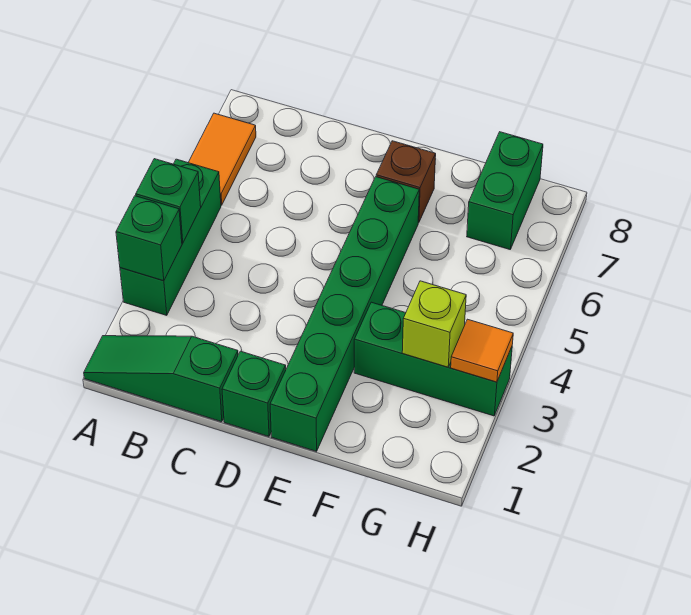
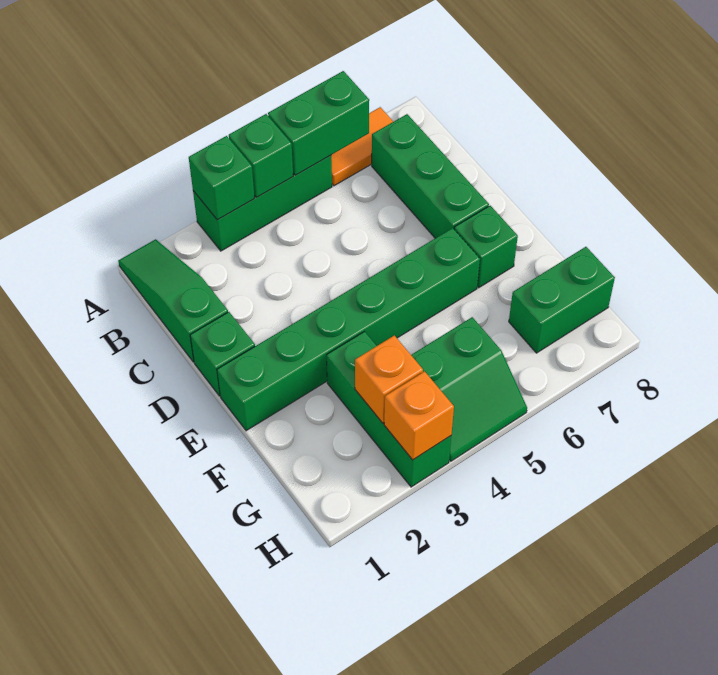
none -> green 1x2 brick [268,71,369,175]
none -> green 1x3 brick [372,114,489,238]
brown 1x1 brick [376,141,436,223] -> green 1x1 brick [454,206,518,288]
lime 1x1 brick [402,281,466,367] -> orange 1x1 brick [355,335,423,423]
none -> green 2x2 slope [411,317,527,461]
orange 1x1 tile [451,319,513,382] -> orange 1x1 brick [384,371,454,460]

